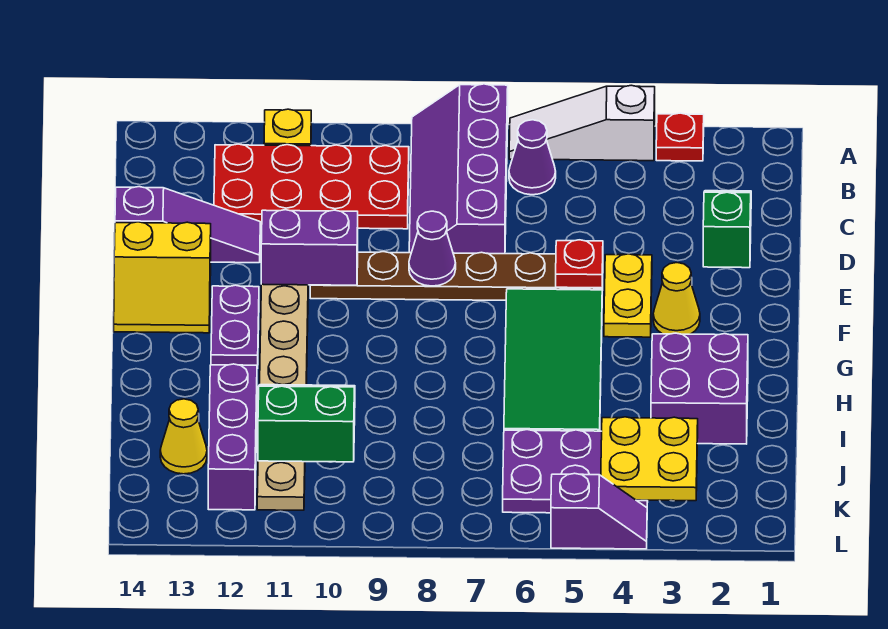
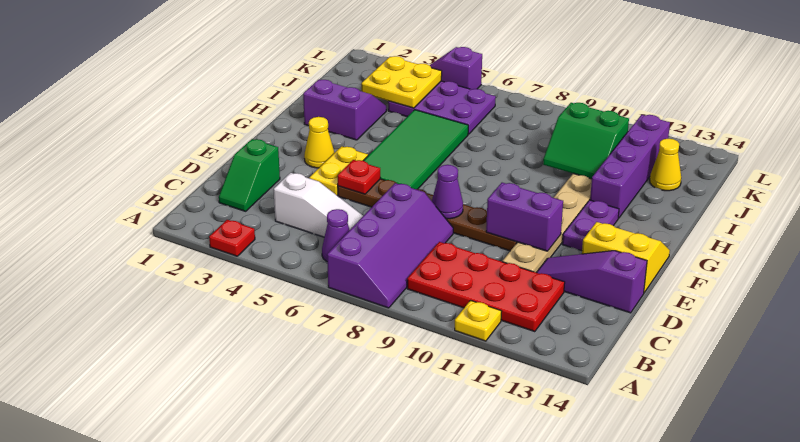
white 1x3 slope [509,85,655,161] -> white 1x3 slope moved to [274,173,363,237]
purple 2x2 brick [651,333,748,444] -> purple 2x2 slope [303,79,386,140]
purple 1x3 brick [208,364,257,510] -> purple 1x4 brick [590,115,670,218]

